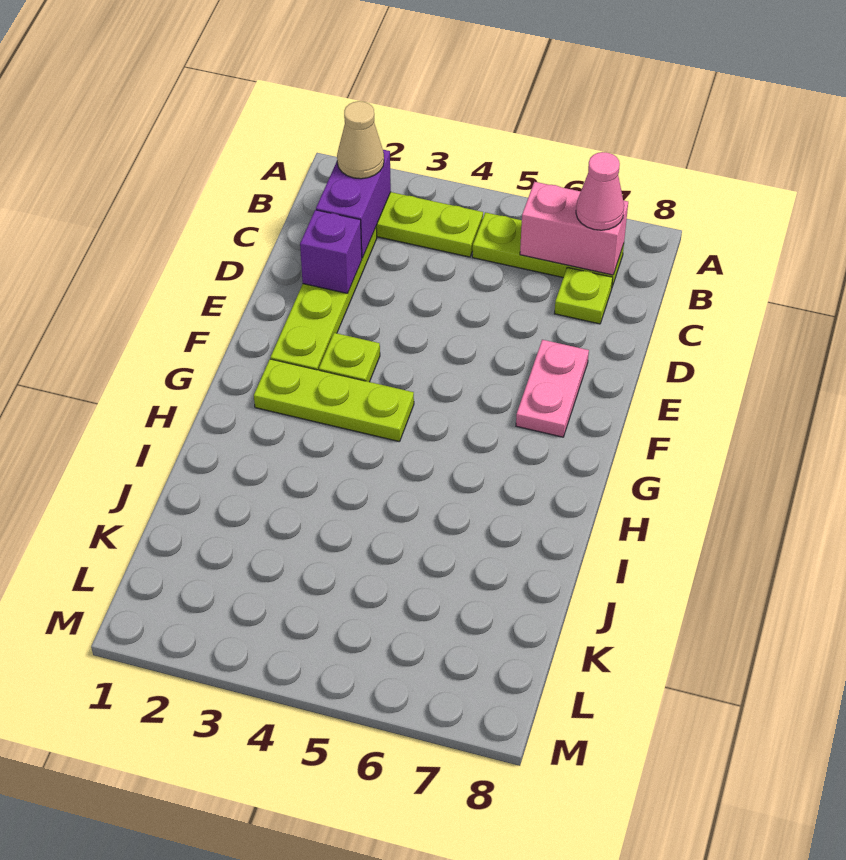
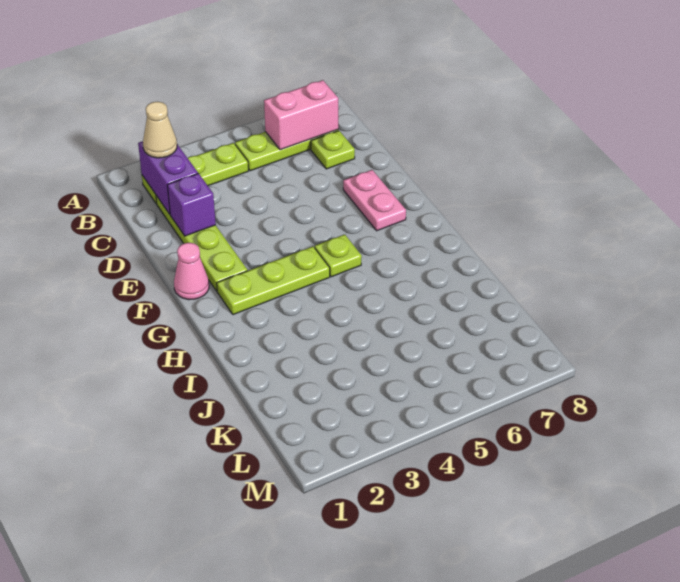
pink 1x1 cone [576,152,624,230] -> pink 1x1 cone moved to [174,243,209,300]
lime 1x1 plate [319,333,380,382] -> lime 1x1 plate moved to [315,234,362,277]

